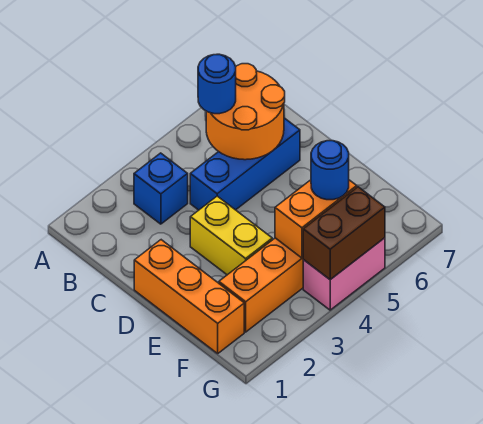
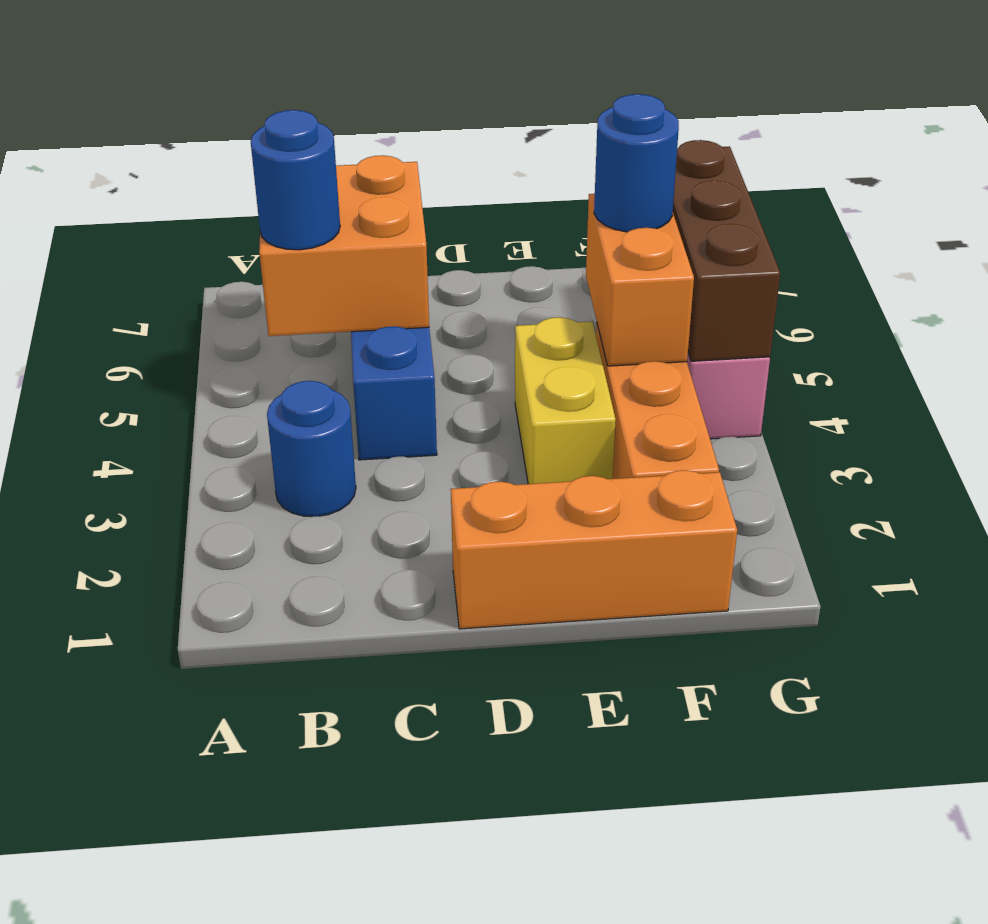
blue 1x1 brick [134,153,188,224] -> blue 1x1 round brick [267,381,356,517]
orange 2x2 round brick [206,64,285,160] -> orange 2x2 brick [259,155,429,336]
yellow 1x2 brick [190,196,272,275] -> yellow 1x2 brick turned to [515,317,616,484]
brown 1x2 brick [303,187,385,280] -> brown 1x3 brick [673,140,780,361]

